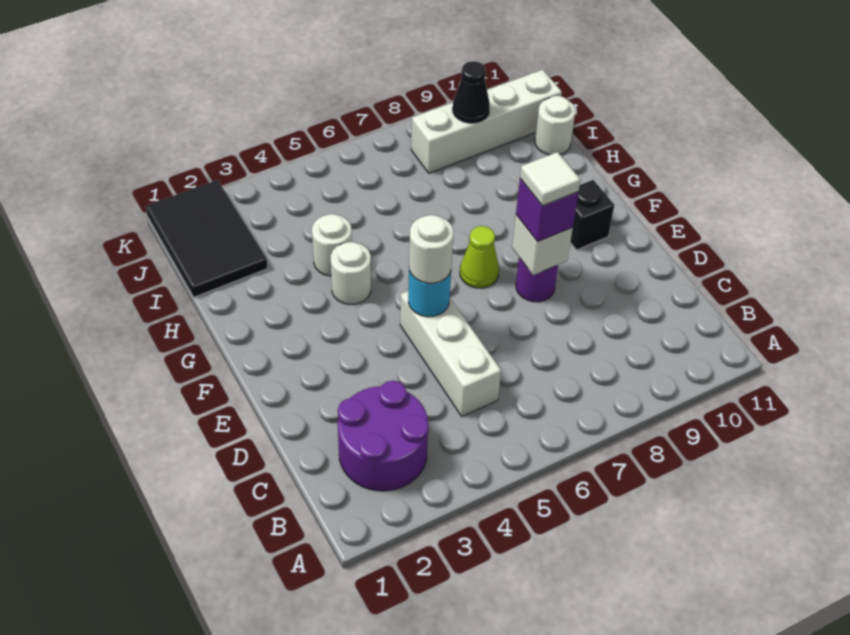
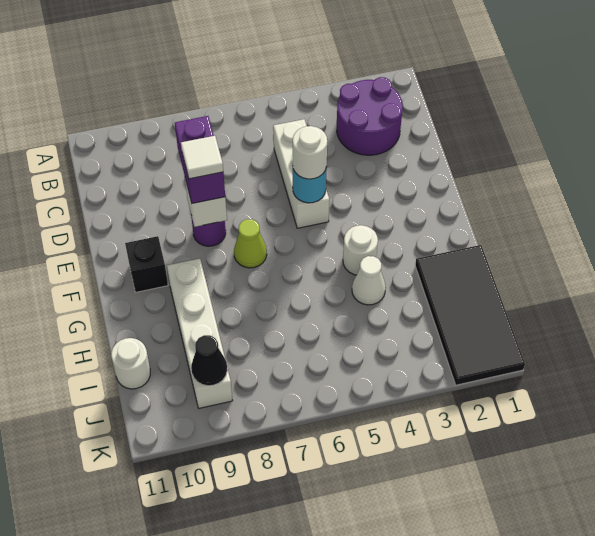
purple 1x1 brick [516,179,578,242] -> purple 1x2 brick [175,116,225,203]
white 1x1 round brick [312,214,352,276] -> white 1x1 cone [352,256,386,305]
black 2x3 tile [145,180,268,297] -> black 2x4 tile [415,245,525,385]
white 1x4 brick [411,70,562,173] -> white 1x4 brick turned to [167,258,233,408]

